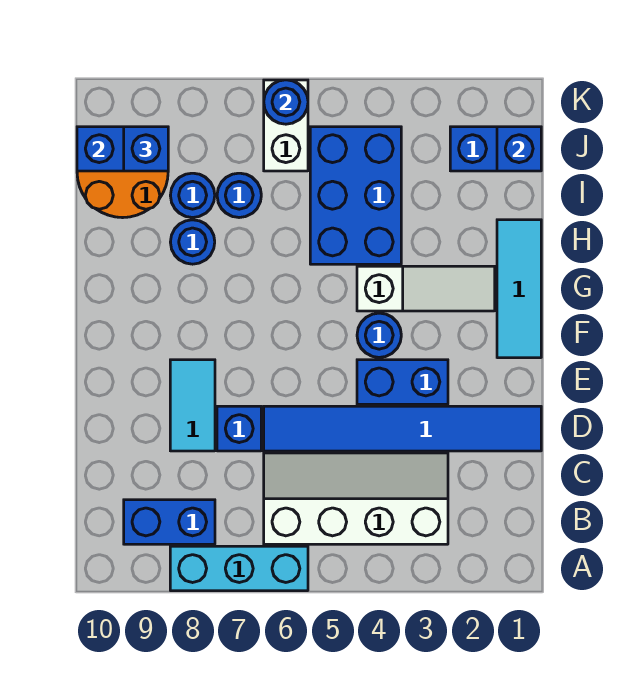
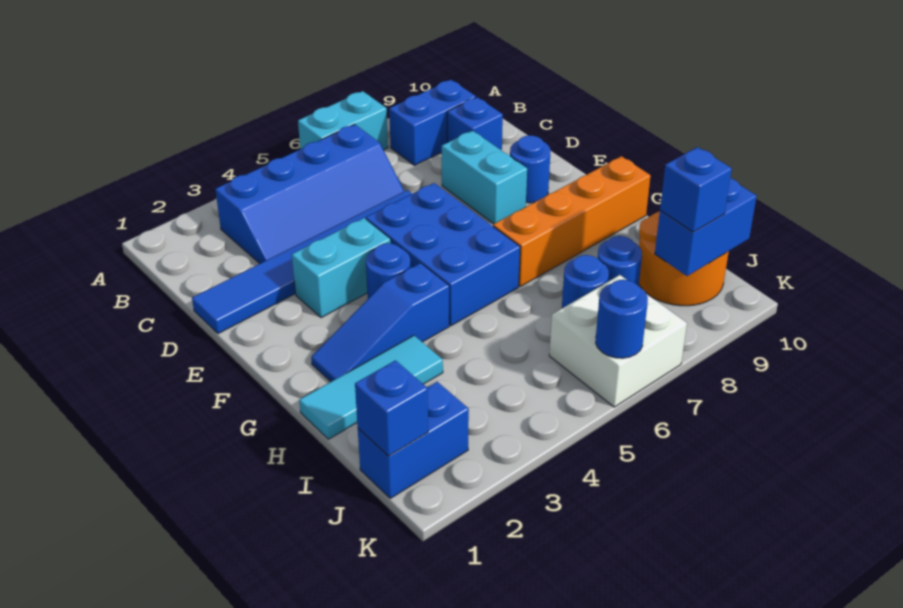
cyan 1x3 brick [170,546,308,591] -> cyan 1x2 brick [298,91,388,150]
white 2x4 slope [264,453,448,544] -> blue 2x4 slope [215,124,404,264]
blue 1x1 brick [217,406,261,451] -> blue 1x1 brick moved to [447,97,503,150]
cyan 1x2 tile [170,360,215,451] -> cyan 1x2 brick [442,130,527,224]
blue 1x2 brick [357,360,448,404] -> cyan 1x2 brick [292,218,391,318]
cyan 1x3 tile [497,220,541,358] -> cyan 1x3 tile turned to [299,336,443,439]
white 1x3 slope [357,266,495,311] -> blue 1x3 slope [311,263,449,381]
none -> orange 1x4 brick [493,156,650,286]
blue 2x3 brick [310,127,401,264] -> blue 2x3 brick moved to [366,183,520,326]
blue 1x1 round brick [170,220,215,264] -> blue 1x1 round brick moved to [510,135,551,203]
white 1x2 brick [264,80,308,171] -> white 2x2 brick [549,275,687,407]

